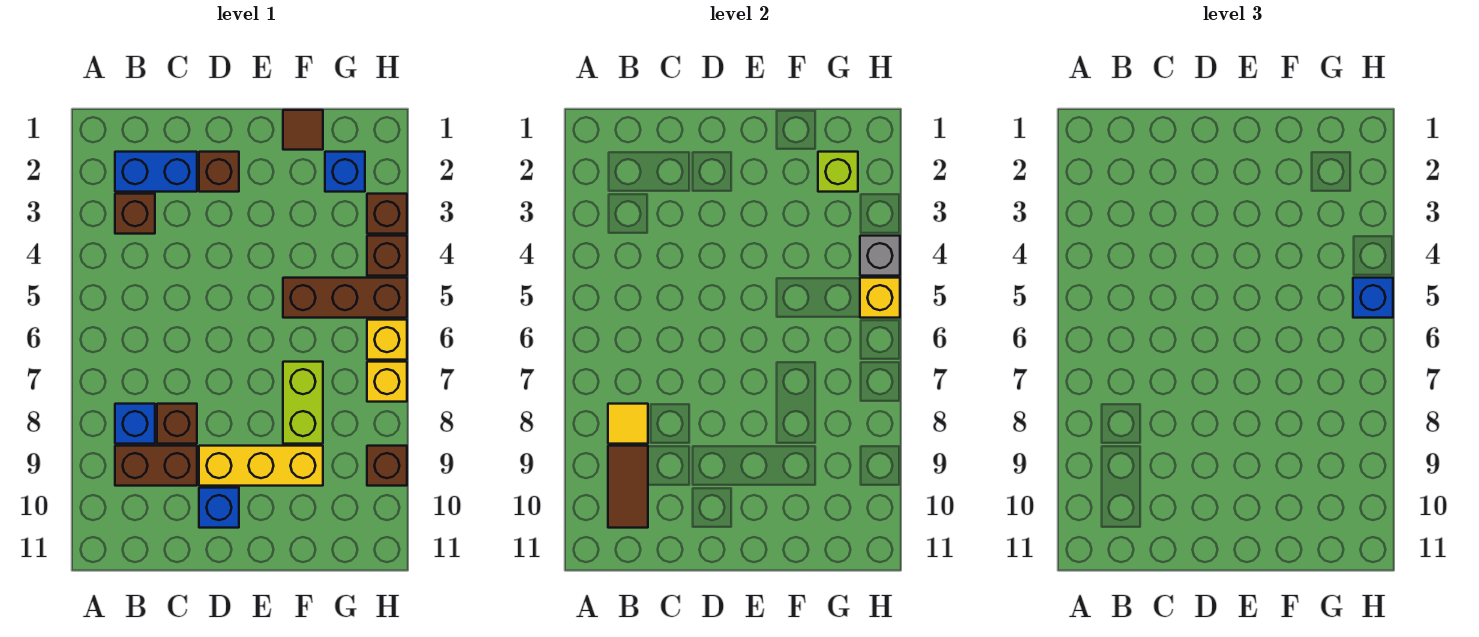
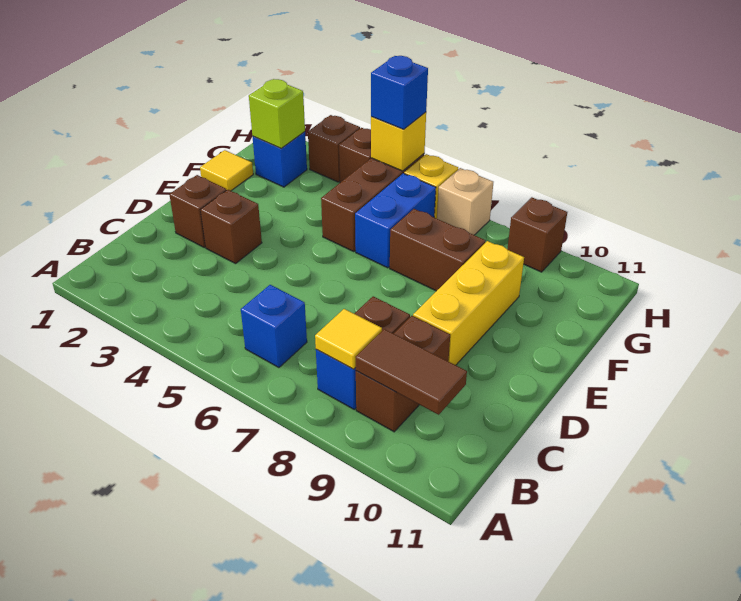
blue 1x2 brick [115,152,197,192] -> blue 1x2 brick moved to [355,173,436,268]
brown 1x1 brick [115,194,155,234] -> brown 1x1 brick moved to [201,190,262,264]
blue 1x1 brick [199,488,239,528] -> blue 1x1 brick moved to [241,285,307,367]
brown 1x1 tile [283,110,323,150] -> yellow 1x1 tile [200,150,253,191]
lime 1x2 brick [283,362,323,444] -> brown 1x2 brick [390,209,486,291]
grey 1x1 brick [860,236,900,276] -> none
yellow 1x1 brick [367,362,407,402] -> tan 1x1 brick [437,168,493,235]

